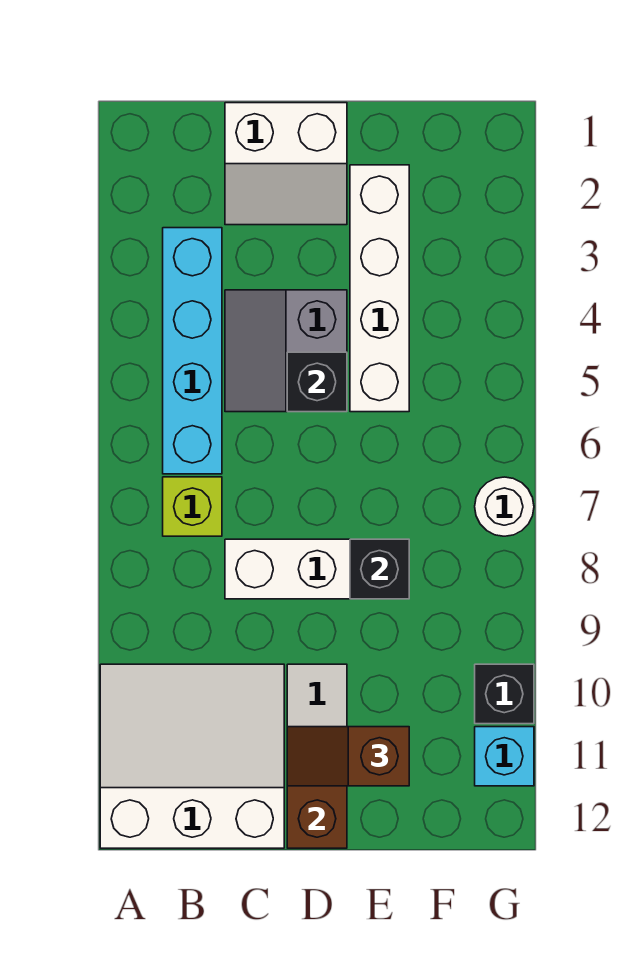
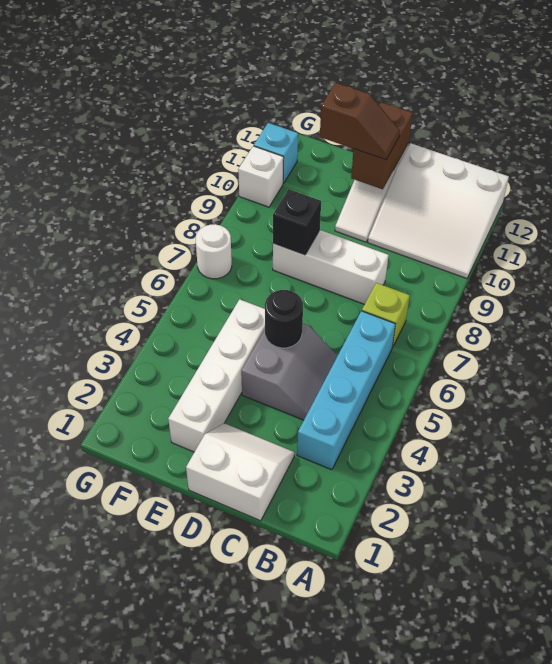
black 1x1 brick [287,352,347,412] -> black 1x1 round brick [265,290,303,348]
black 1x1 brick [475,664,534,724] -> white 1x1 brick [238,146,284,207]

